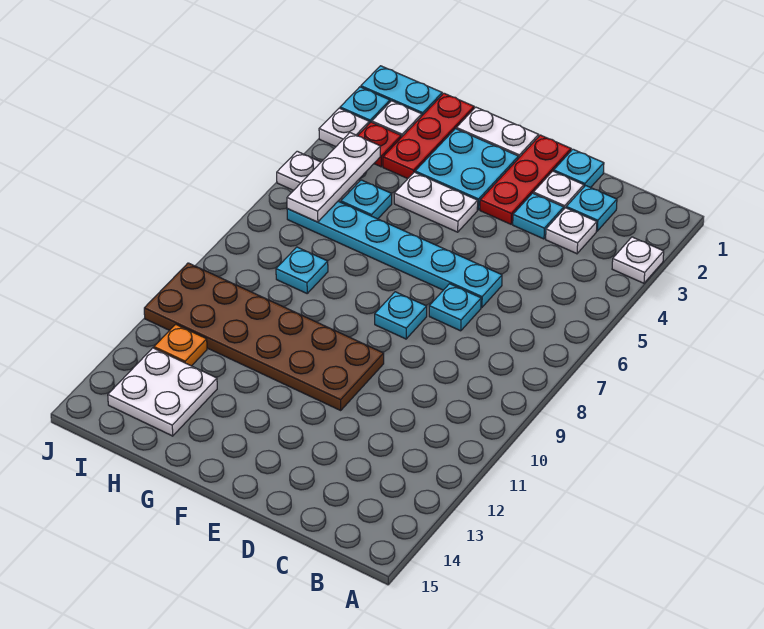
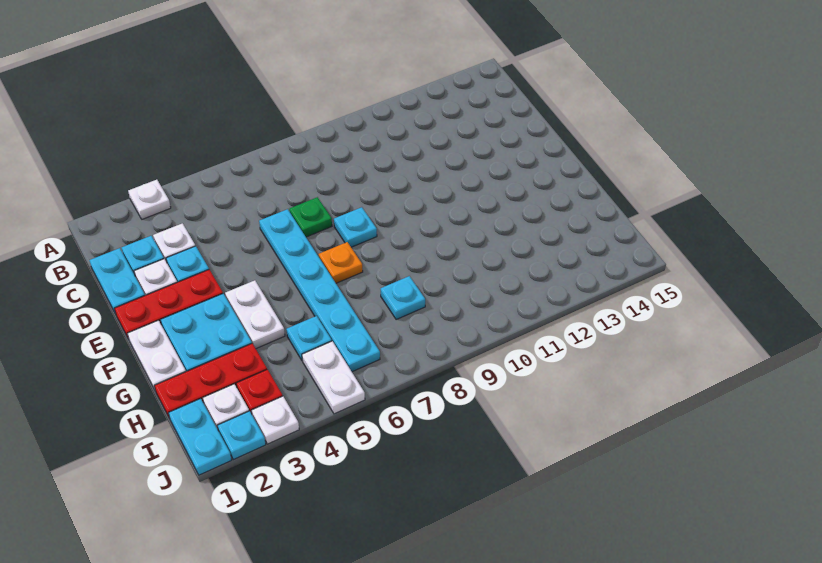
cyan 1x1 plate [554,149,604,188] -> cyan 1x2 plate [89,248,145,312]
cyan 1x1 plate [429,284,481,331] -> green 1x1 plate [289,197,332,237]
brown 2x6 plate [144,263,384,410] -> none
white 2x2 plate [108,348,217,436] -> none
white 1x3 plate [287,133,380,222] -> none
orange 1x1 plate [154,324,207,366] -> orange 1x1 plate moved to [319,242,363,283]

